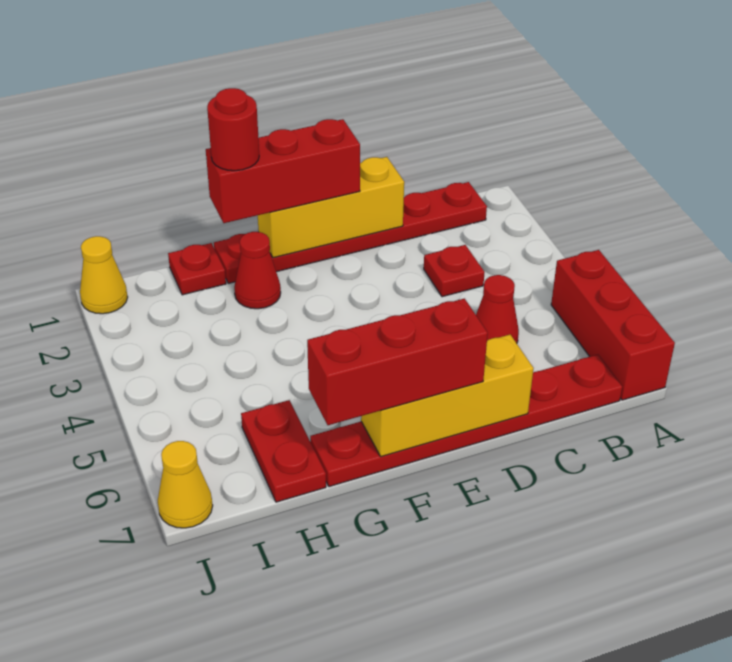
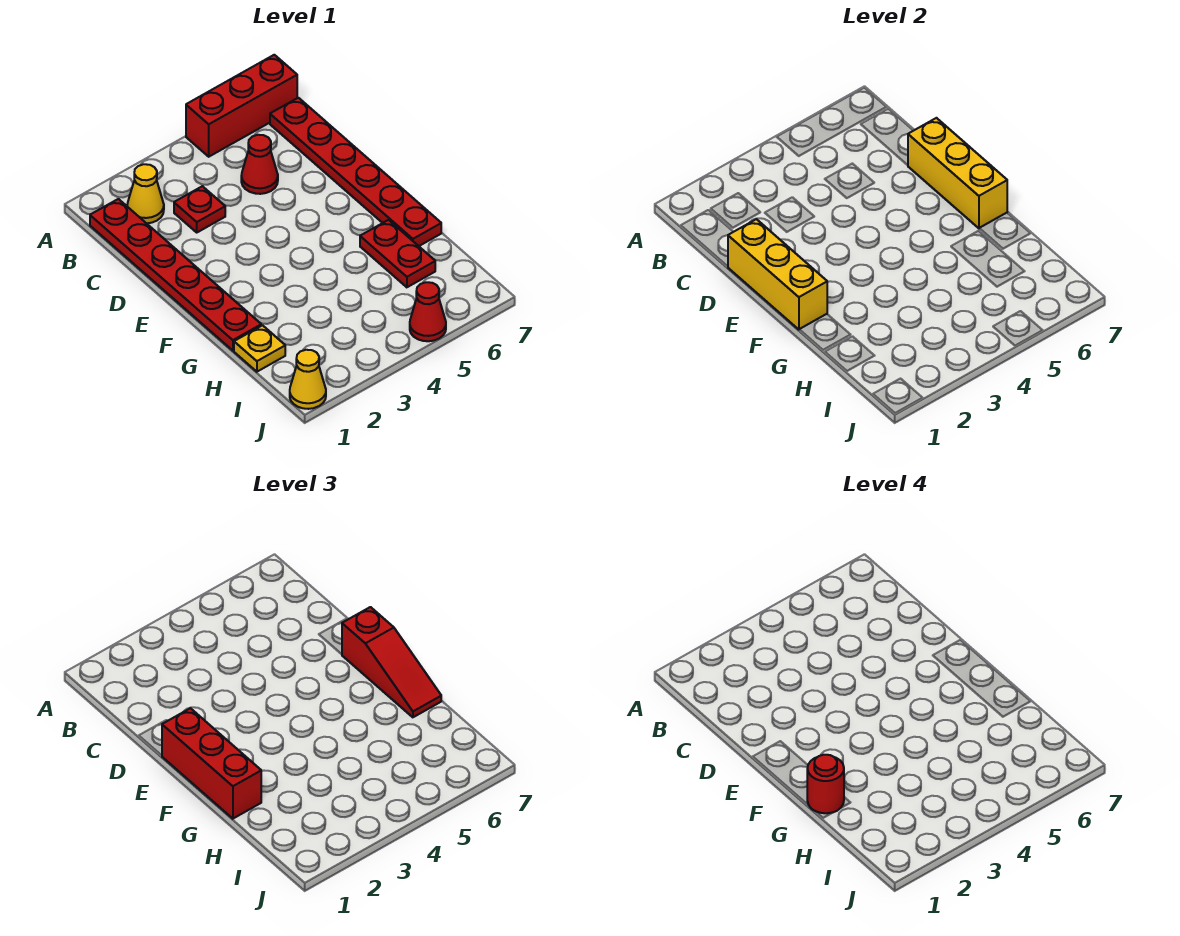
red 1x3 brick [307,299,488,425] -> red 1x3 slope [342,607,441,717]
red 1x1 cone [234,232,281,309] -> red 1x1 cone moved to [410,282,446,341]
red 1x1 plate [168,243,226,295] -> yellow 1x1 plate [234,325,285,372]
red 1x2 plate [241,400,326,502] -> red 1x2 plate turned to [360,220,435,287]
yellow 1x1 cone [158,441,213,528] -> yellow 1x1 cone moved to [127,164,164,223]

